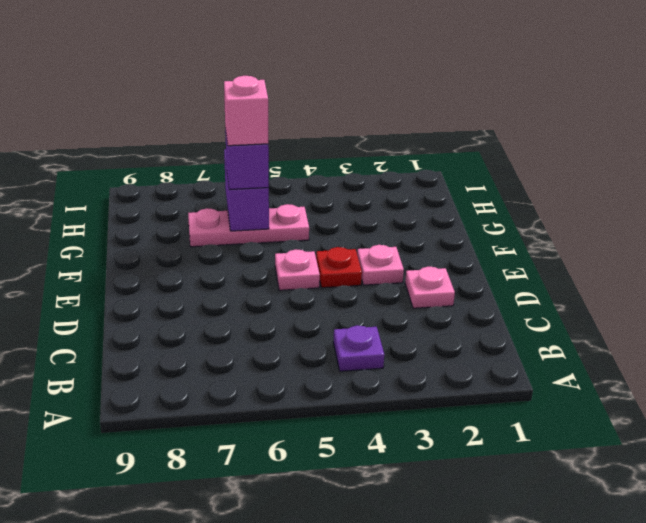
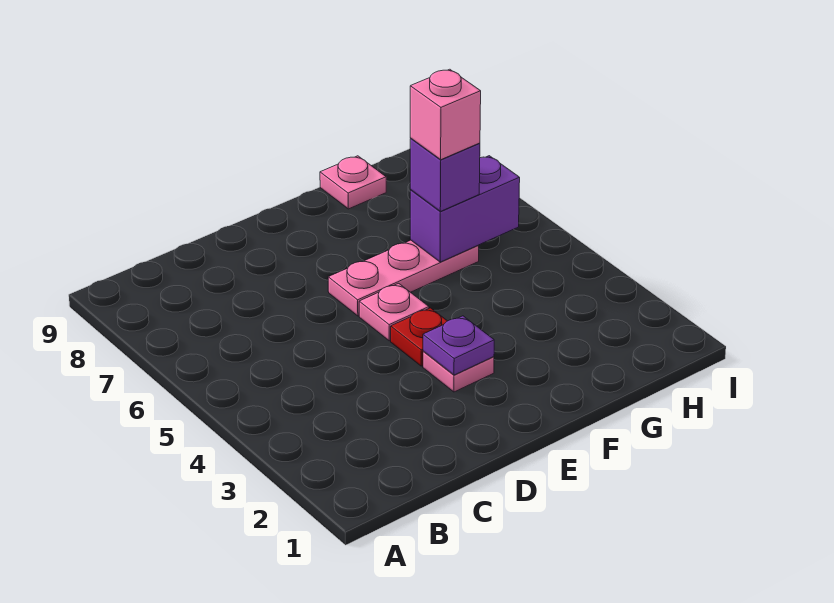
purple 1x1 plate [333,325,384,371] -> purple 1x1 plate moved to [423,316,494,375]
pink 1x1 plate [405,266,455,308] -> pink 1x1 plate moved to [320,156,386,209]
pink 1x3 plate [188,204,309,247] -> pink 1x3 plate turned to [328,240,479,316]

